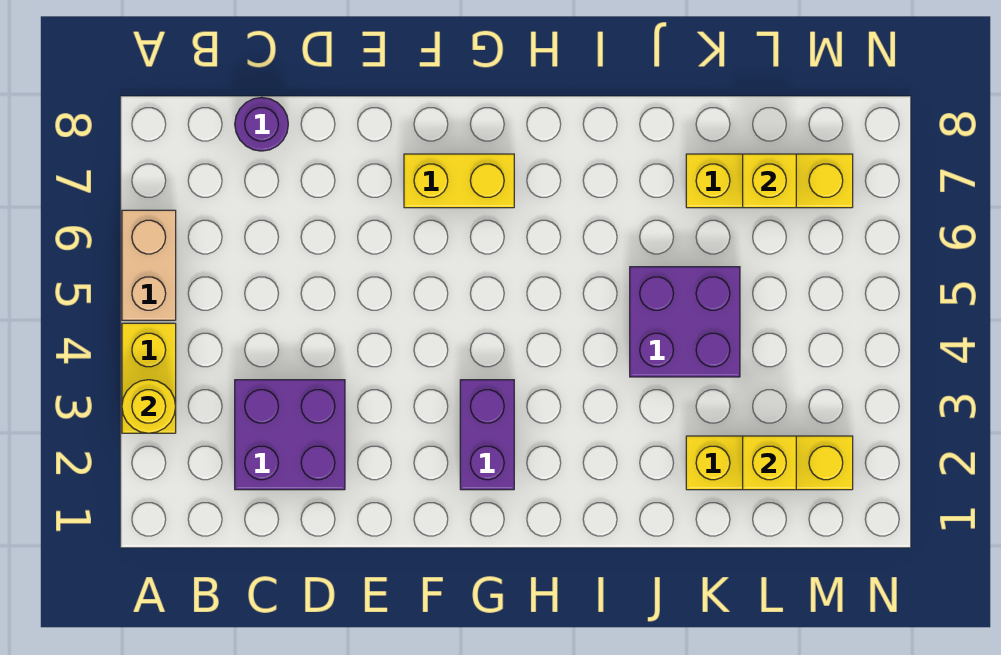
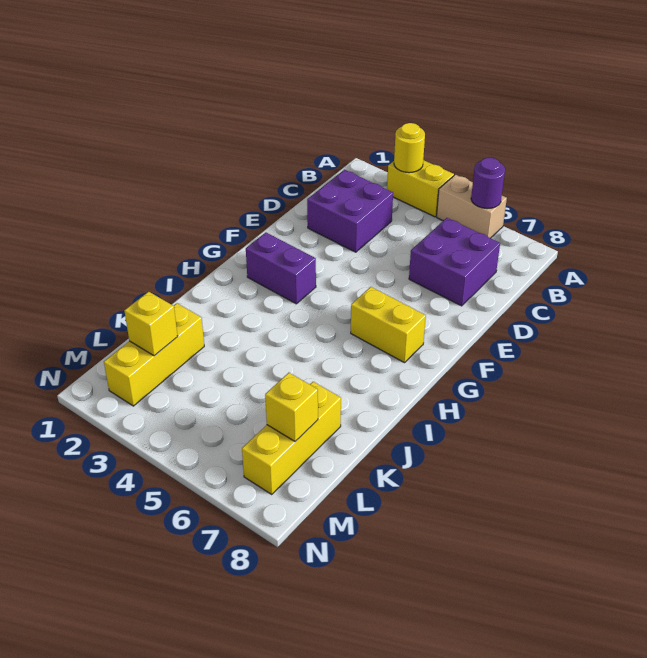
purple 1x1 round brick [235,97,288,151] -> purple 1x1 round brick moved to [471,158,505,209]
yellow 1x2 brick [404,154,514,208] -> yellow 1x2 brick turned to [351,287,426,363]
purple 2x2 brick [630,267,740,377] -> purple 2x2 brick moved to [409,218,500,306]

